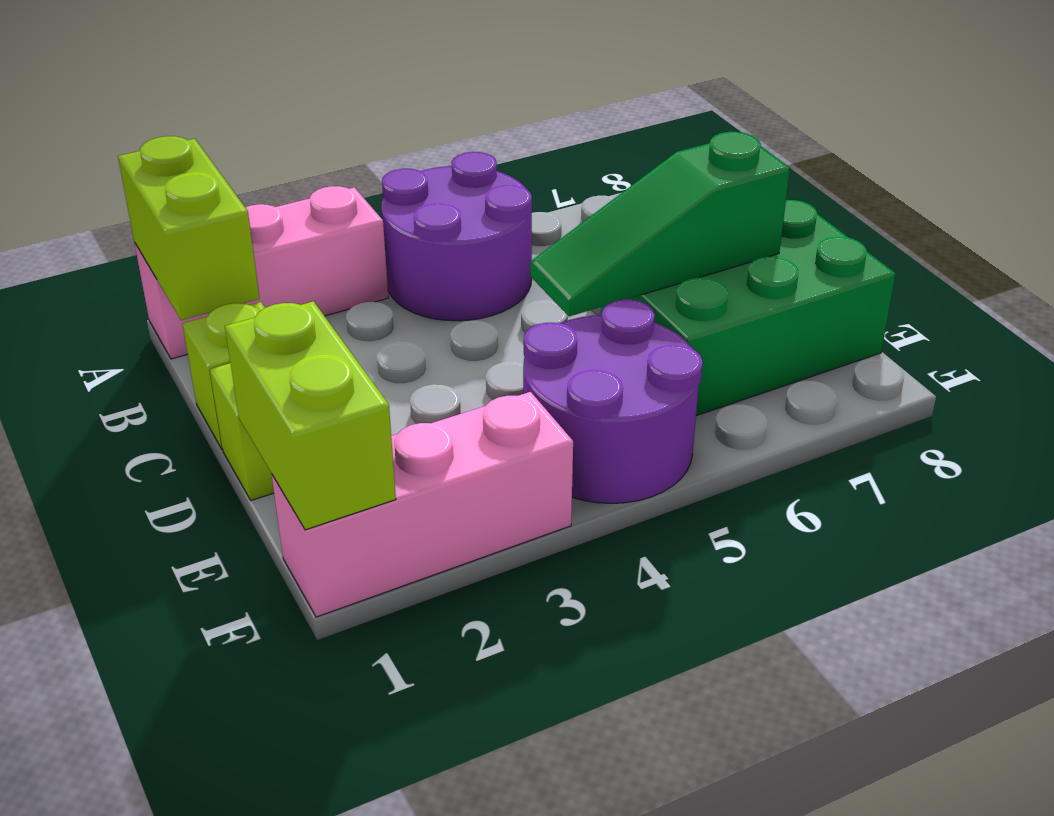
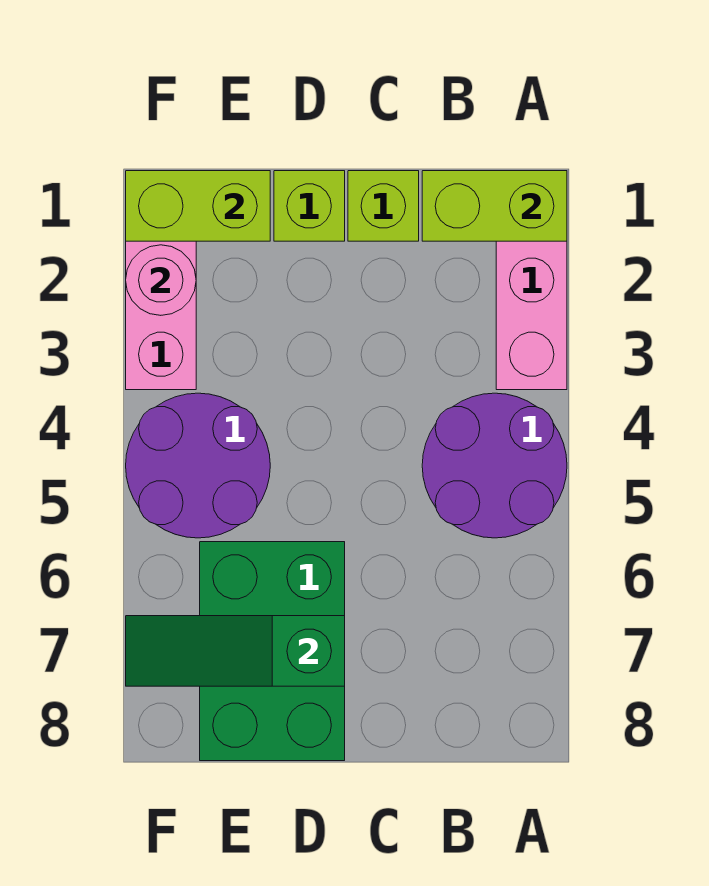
green 1x3 slope [531,132,790,316] -> green 1x3 slope turned to [126,616,345,686]
none -> pink 1x1 round brick [126,245,196,315]

